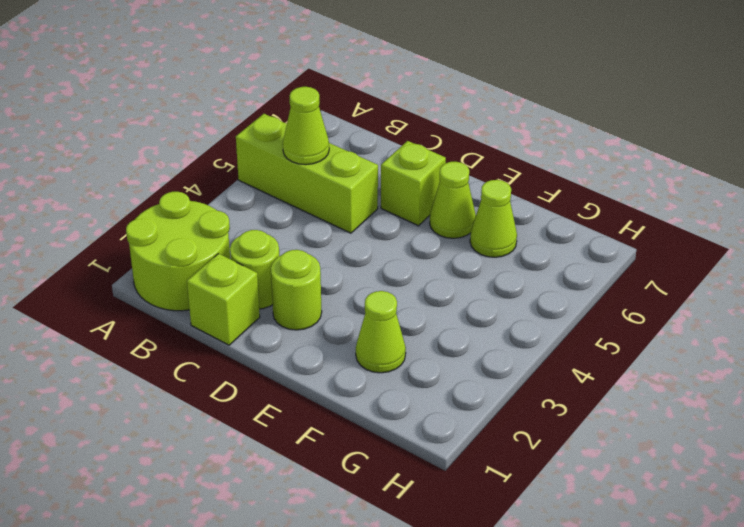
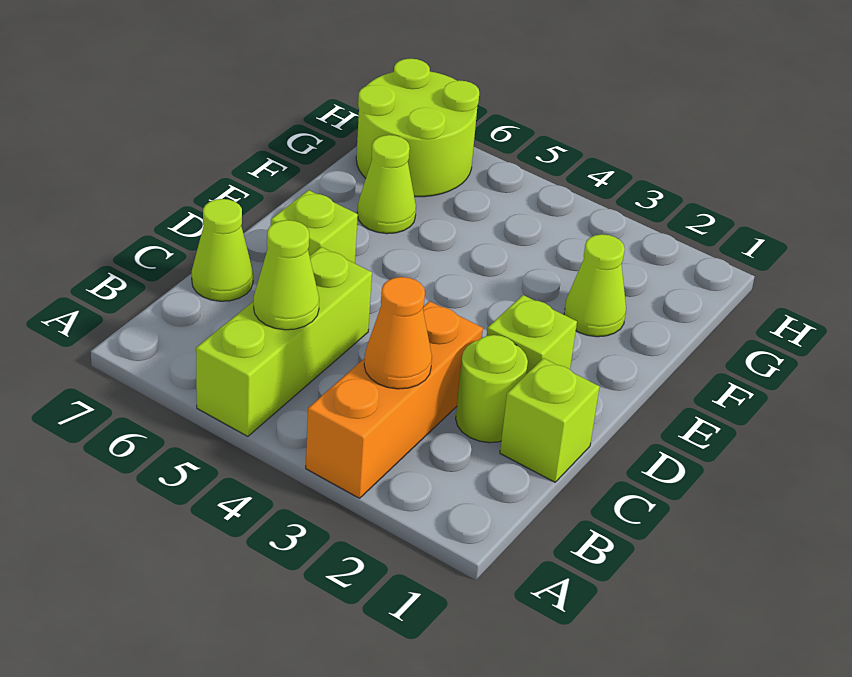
lime 2x2 round brick [126,192,230,311] -> lime 2x2 round brick moved to [356,59,479,197]
none -> orange 1x3 brick [306,301,483,498]
none -> orange 1x1 cone [364,277,432,389]
lime 1x1 round brick [271,250,322,330] -> lime 1x1 brick [487,295,577,374]
lime 1x1 cone [430,162,476,238] -> lime 1x1 cone moved to [192,199,253,301]

